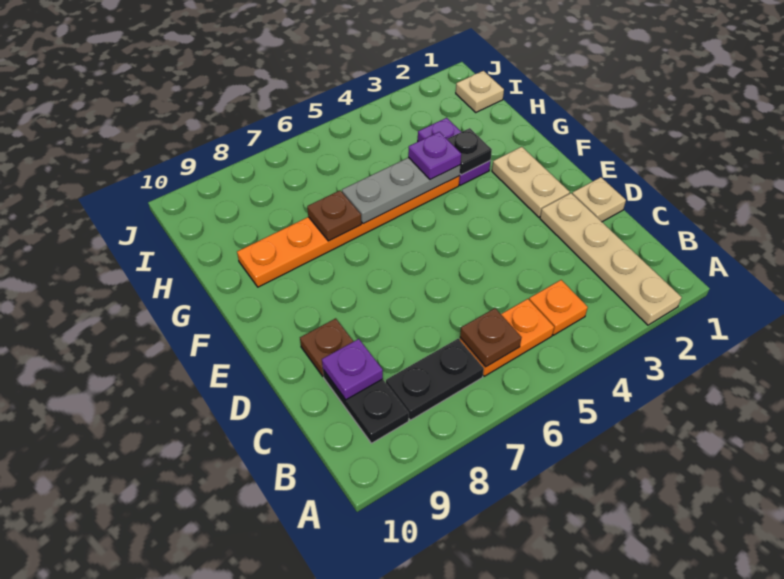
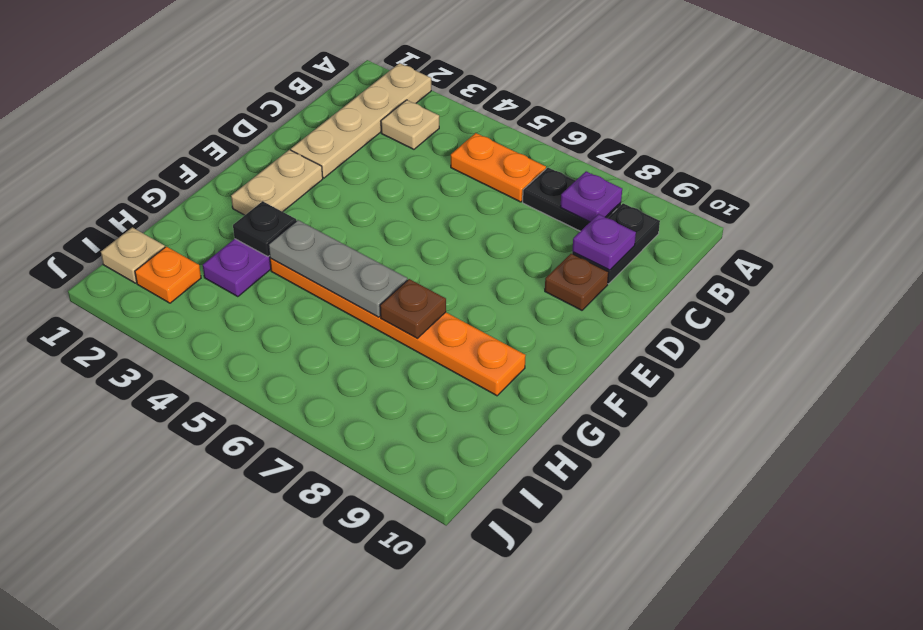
orange 1x1 plate [529,280,588,335] -> orange 1x1 plate moved to [135,247,201,303]
brown 1x1 plate [460,308,522,367] -> none
tan 1x1 plate [572,177,626,222] -> tan 1x1 plate moved to [381,100,439,149]
purple 1x1 plate [408,132,461,180] -> purple 1x1 plate moved to [561,171,622,222]

